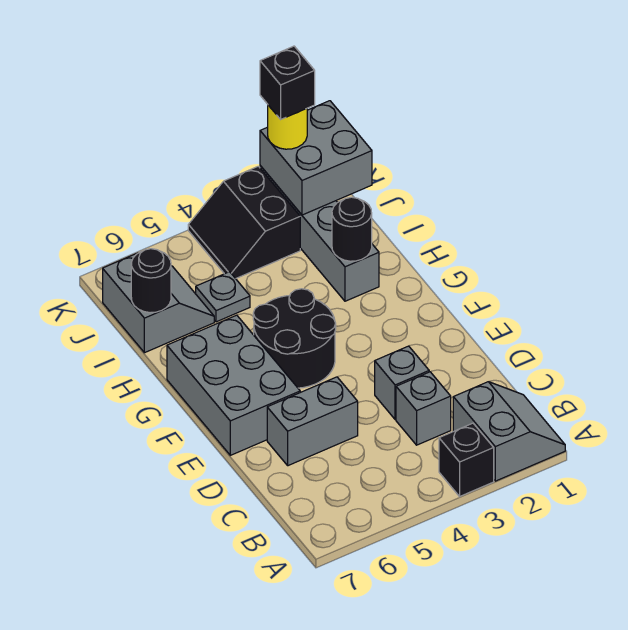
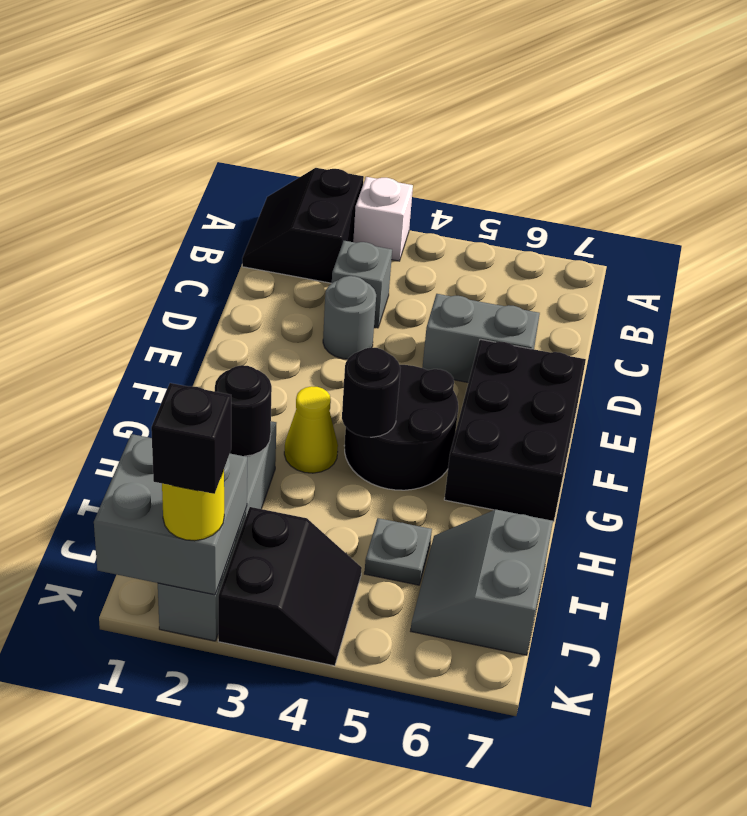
grey 2x2 slope [453,382,565,481] -> black 2x2 slope [242,168,364,283]
black 1x1 brick [439,423,494,496] -> white 1x1 brick [353,177,413,261]
grey 1x1 brick [375,346,429,419] -> grey 1x1 round brick [323,276,376,359]
grey 2x3 brick [167,315,300,455] -> black 2x3 brick [444,339,586,522]
none -> yellow 1x1 cone [284,386,338,473]
black 1x1 round brick [131,249,171,313] -> black 1x1 round brick moved to [342,348,400,437]

